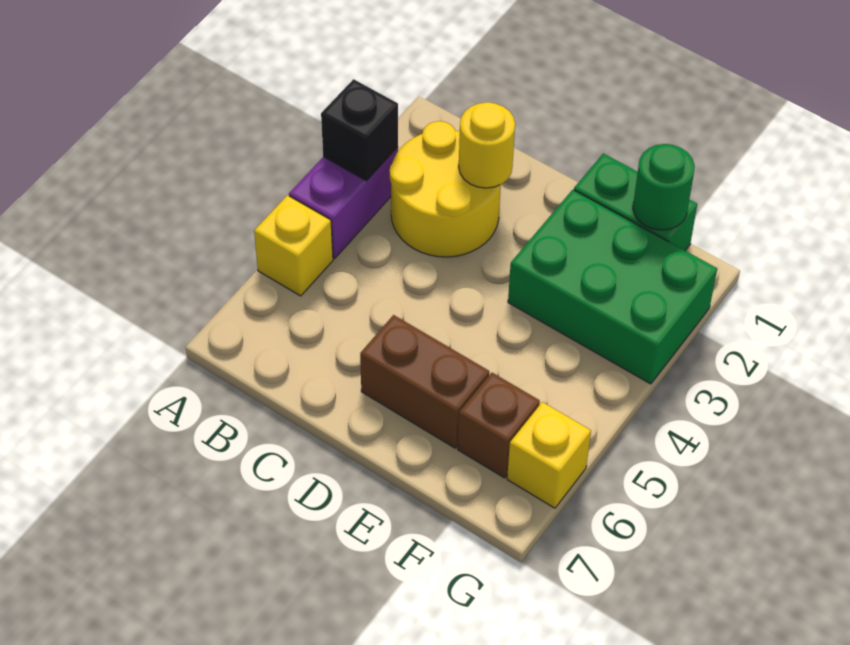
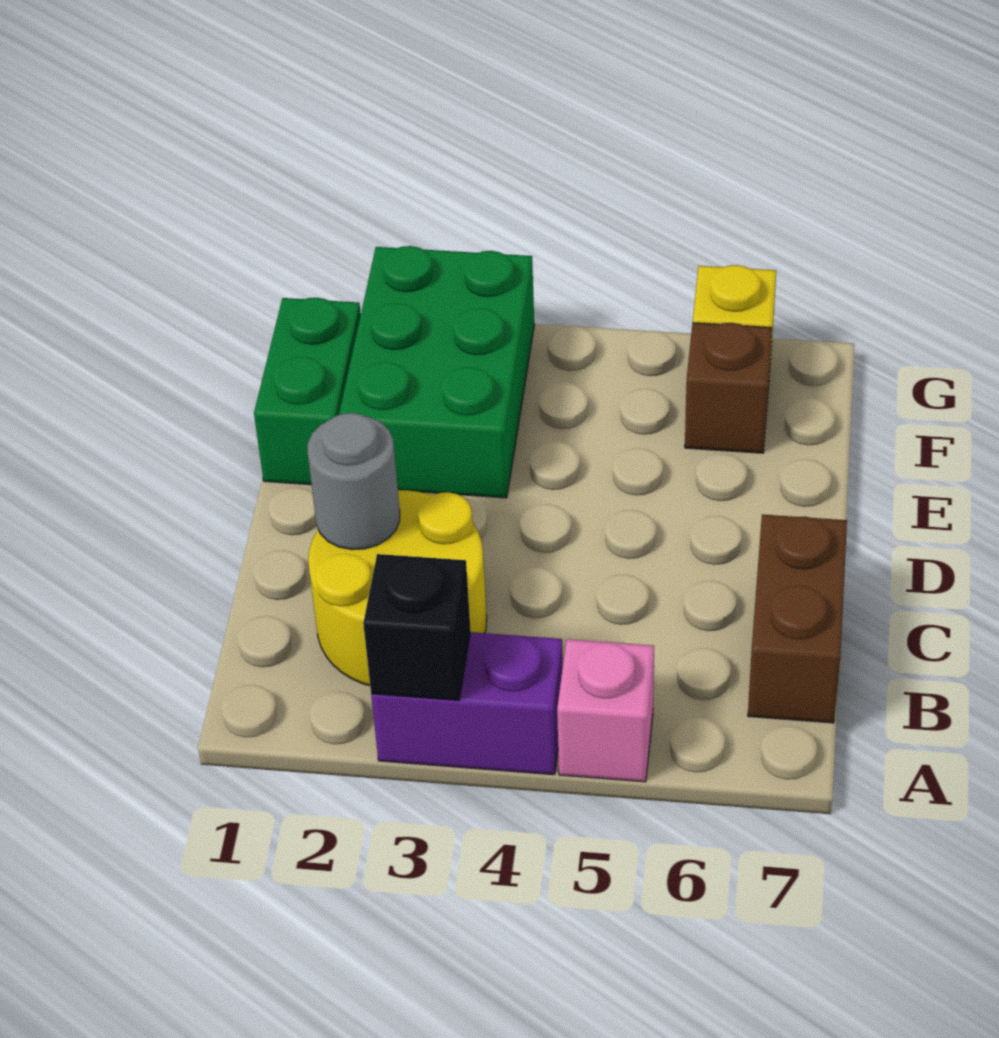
yellow 1x1 brick [254,195,333,296] -> pink 1x1 brick [557,639,654,782]
yellow 1x1 round brick [459,102,515,188] -> grey 1x1 round brick [308,413,400,550]
brown 1x2 brick [360,315,489,448] -> brown 1x2 brick moved to [748,514,847,723]
green 1x1 round brick [633,144,695,230] -> none

